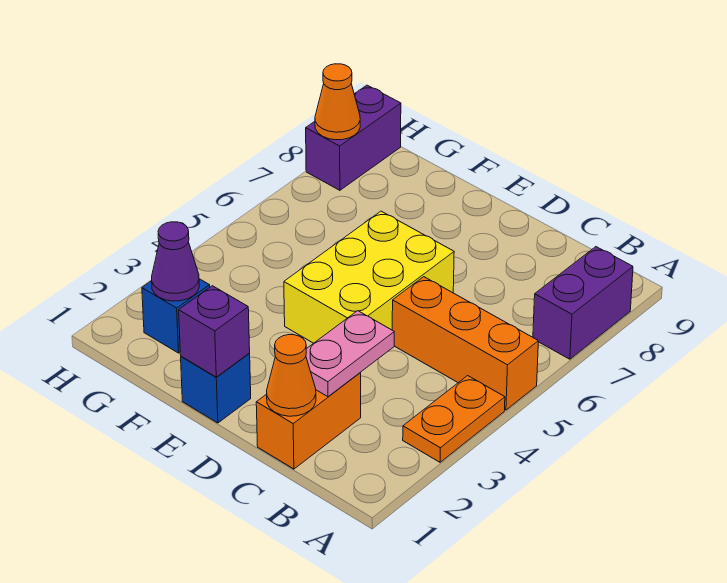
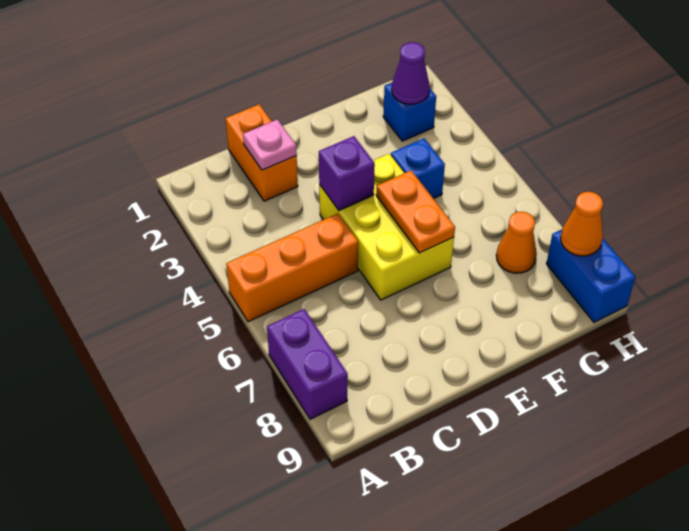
orange 1x2 plate [403,376,505,462] -> orange 1x2 plate moved to [376,171,455,253]
orange 1x1 cone [267,335,316,416] -> orange 1x1 cone moved to [496,212,537,273]
pink 1x2 plate [306,311,394,397] -> pink 1x1 plate [243,119,297,170]
blue 1x1 brick [181,354,251,423] -> blue 1x1 brick moved to [391,138,445,199]
purple 1x1 brick [179,286,250,377] -> purple 1x1 brick moved to [319,136,375,211]
purple 1x2 brick [306,85,401,190] -> blue 1x2 brick [546,230,635,322]

